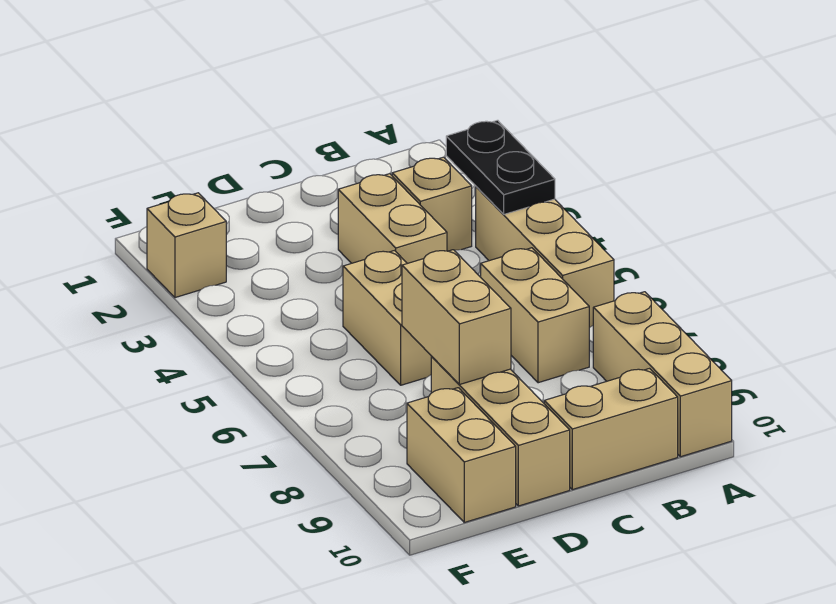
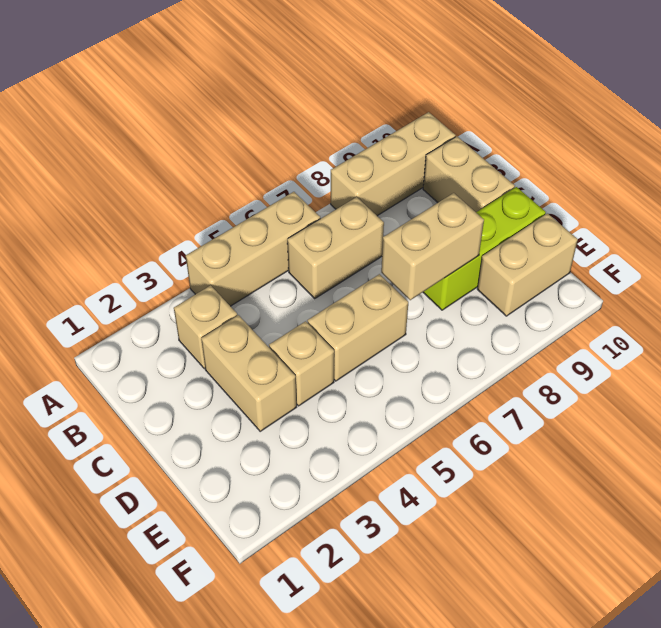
black 1x2 plate [446,120,555,214] -> none
tan 1x2 brick [338,174,447,264] -> tan 1x2 brick turned to [201,315,297,431]
tan 1x3 brick [431,357,570,506] -> lime 1x3 brick [423,187,546,310]
tan 1x1 brick [147,193,226,298] -> tan 1x1 brick moved to [269,321,334,406]

